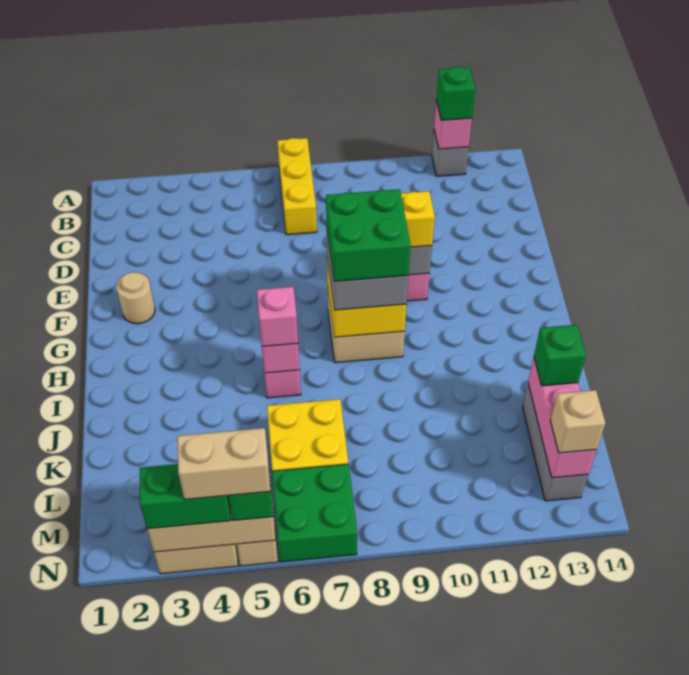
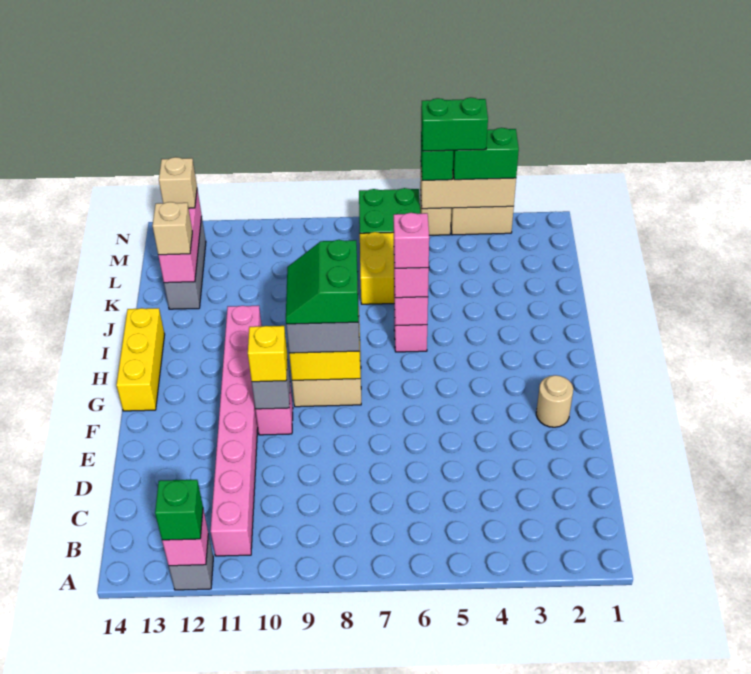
yellow 1x3 brick [278,138,317,235] -> yellow 1x3 brick moved to [116,308,165,411]
none -> pink 1x8 brick [210,306,262,556]
green 2x2 brick [326,189,411,281] -> green 2x2 slope [286,240,358,324]
none -> pink 1x1 brick [394,213,429,268]
green 1x1 brick [534,325,586,386] -> tan 1x1 brick [153,202,192,255]
tan 1x2 brick [177,428,271,500] -> green 1x2 brick [421,97,488,151]

